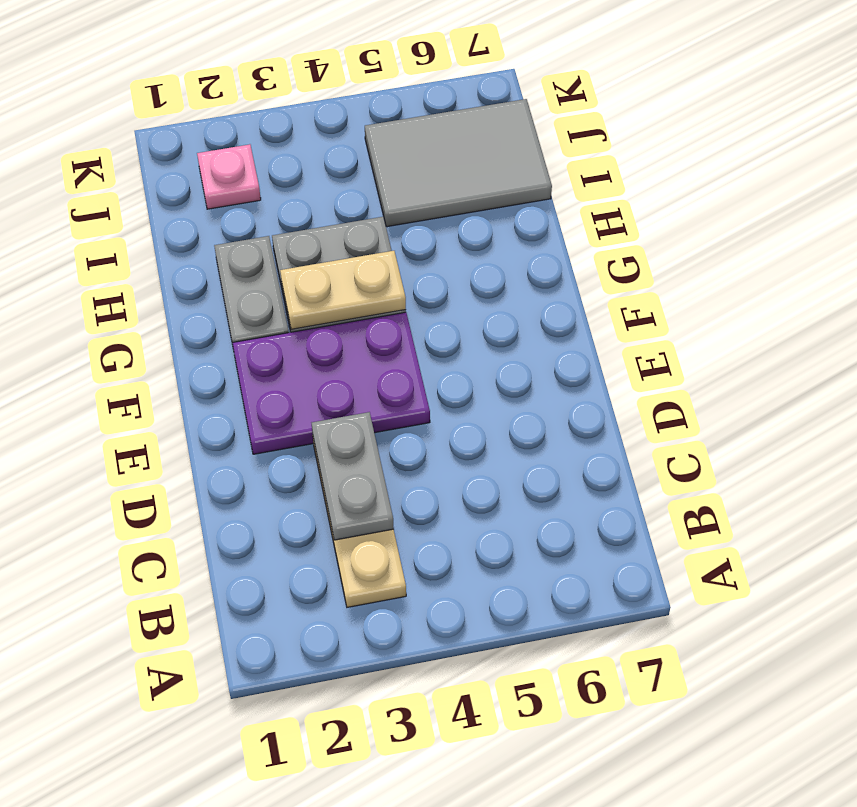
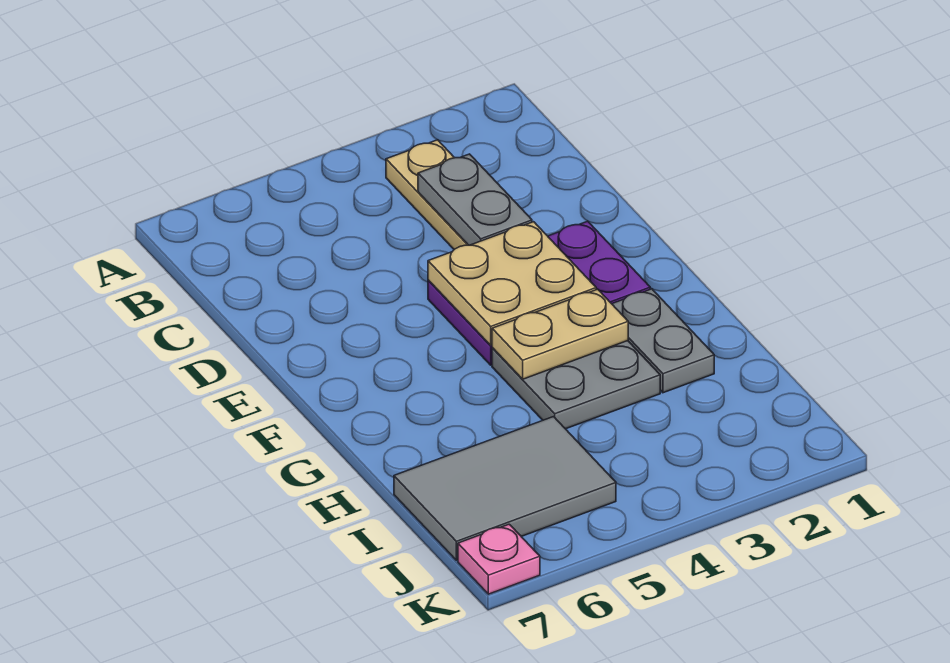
none -> tan 2x2 plate [428,222,596,346]
pink 1x1 plate [197,144,261,209] -> pink 1x1 plate moved to [458,524,540,594]

